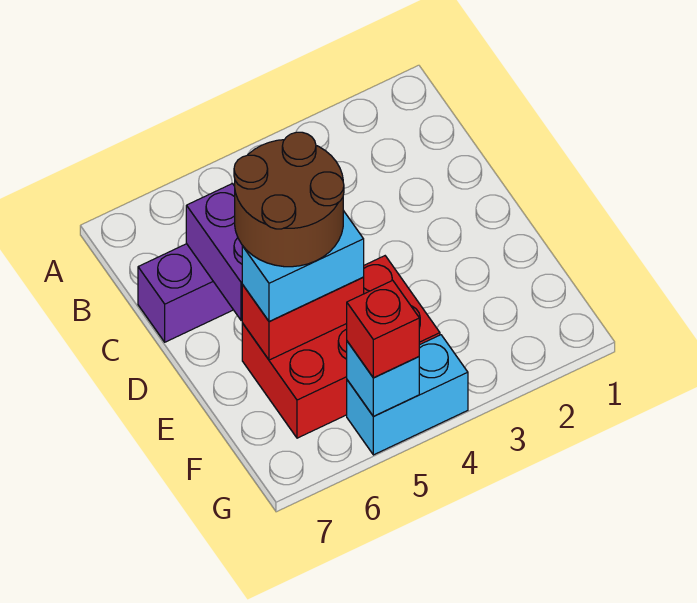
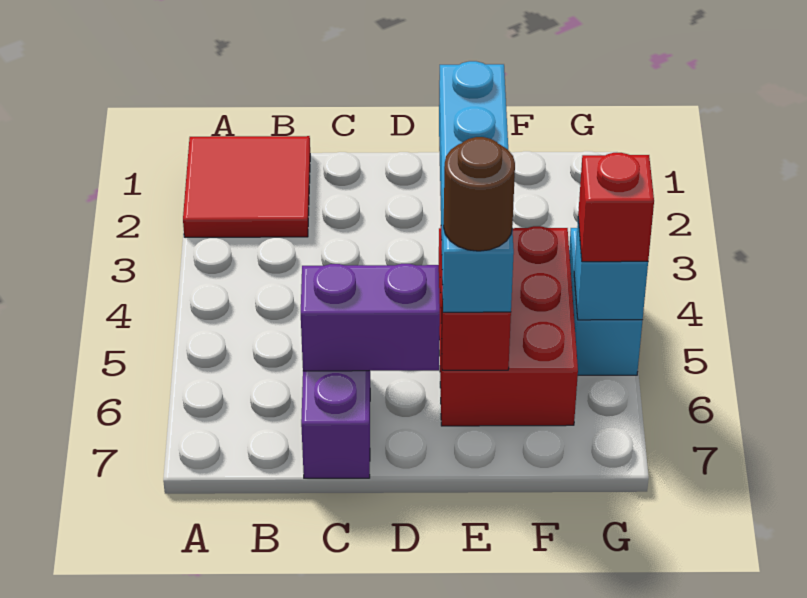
none -> red 2x2 tile [183,136,310,237]
brown 2x2 round brick [234,132,344,267] -> brown 1x1 round brick [444,137,515,251]
cyan 1x2 brick [242,211,364,321] -> cyan 1x4 brick [439,61,514,312]

